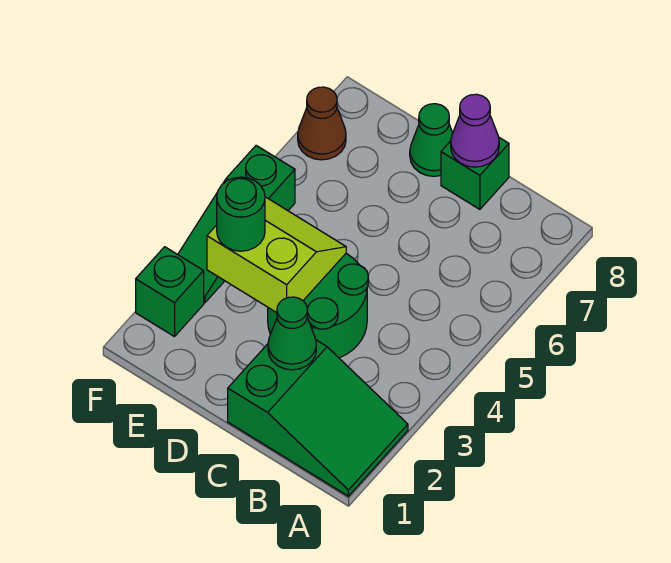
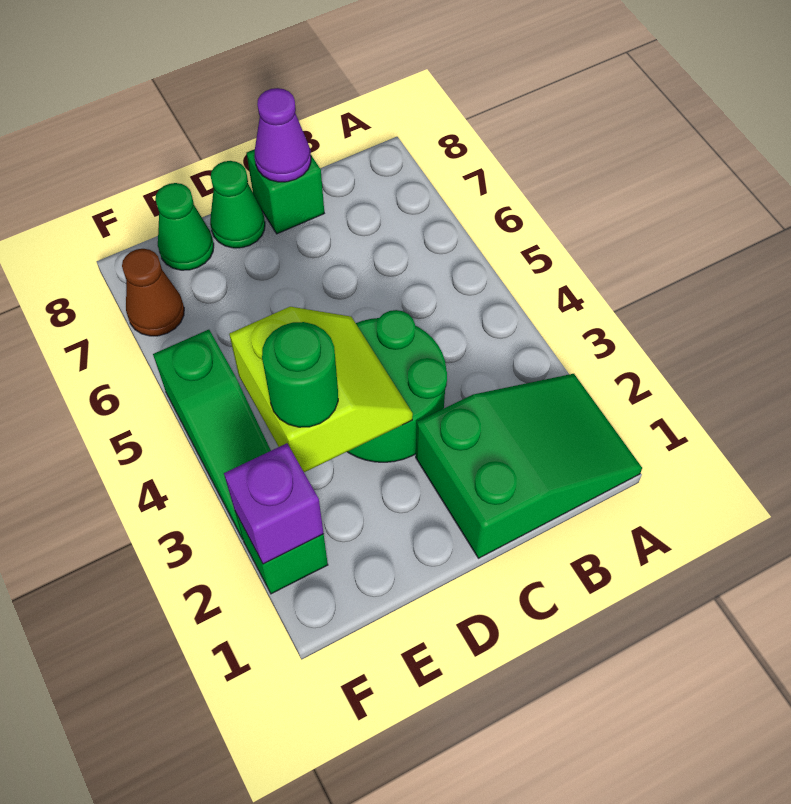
green 1x1 cone [268,297,316,370] -> green 1x1 cone moved to [155,183,214,270]
lime 2x2 slope [207,198,346,313] -> lime 2x2 slope turned to [229,307,413,472]
none -> purple 1x1 brick [224,443,324,564]

